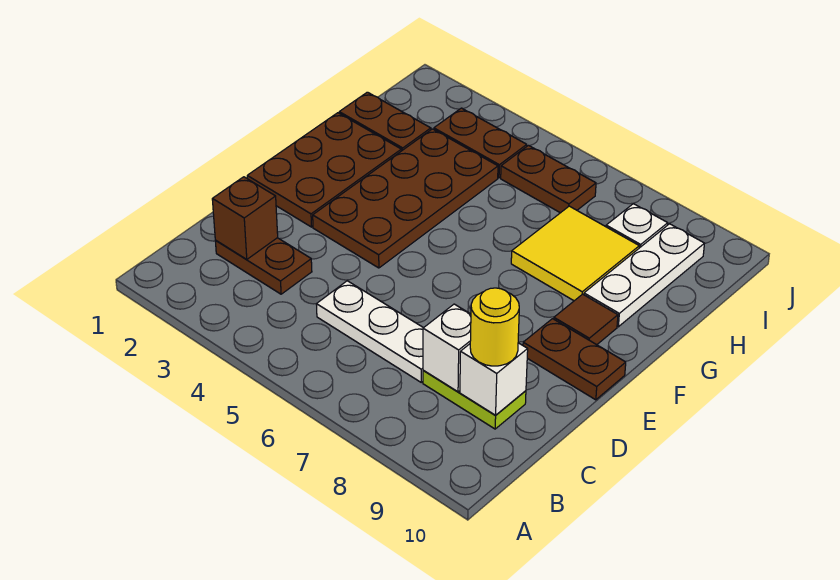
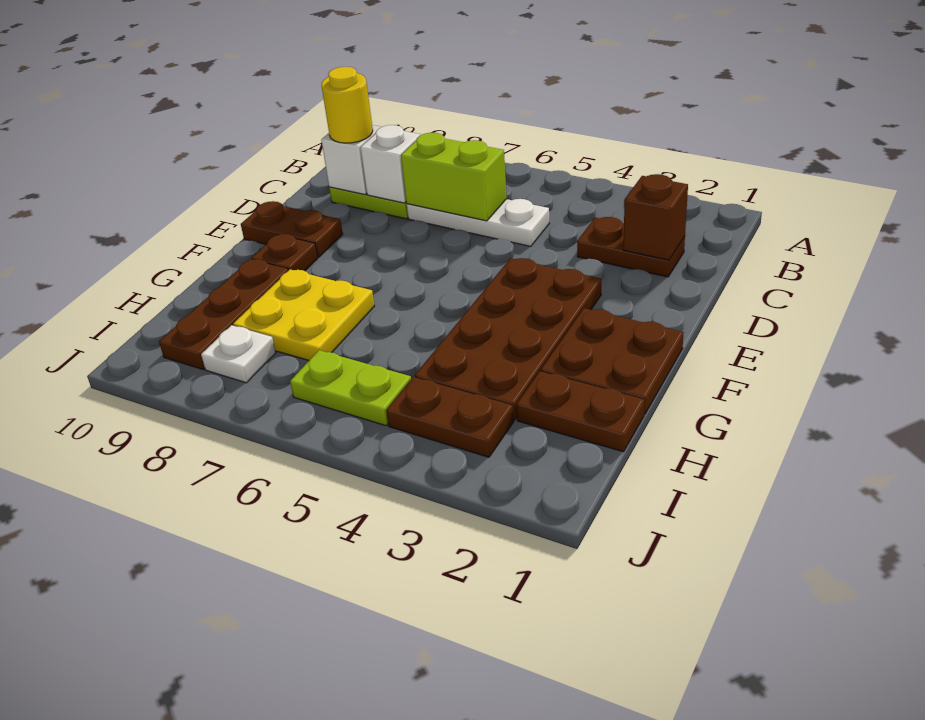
none -> lime 1x2 brick [401,133,507,221]
brown 2x3 plate [247,113,401,227] -> brown 2x2 plate [541,308,684,415]
brown 1x1 tile [554,294,618,345] -> brown 1x1 plate [251,234,318,271]
yellow 2x2 tile [511,206,639,301] -> yellow 2x2 plate [233,269,374,360]
white 1x3 plate [584,224,705,327] -> brown 1x3 plate [159,259,288,369]
brown 1x2 plate [501,146,596,213] -> lime 1x2 plate [290,350,411,426]

